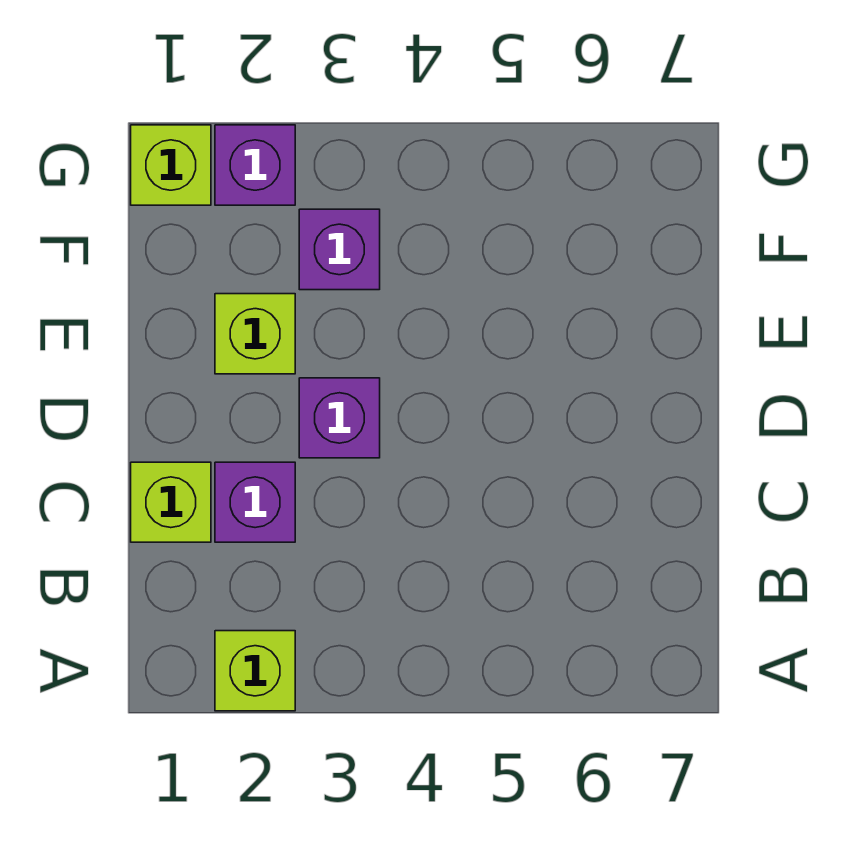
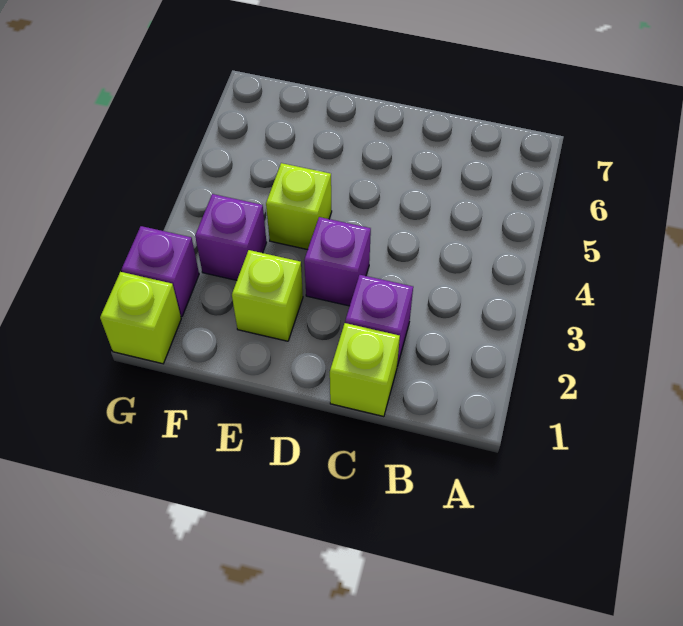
lime 1x1 brick [215,631,295,711] -> lime 1x1 brick moved to [266,163,332,250]

